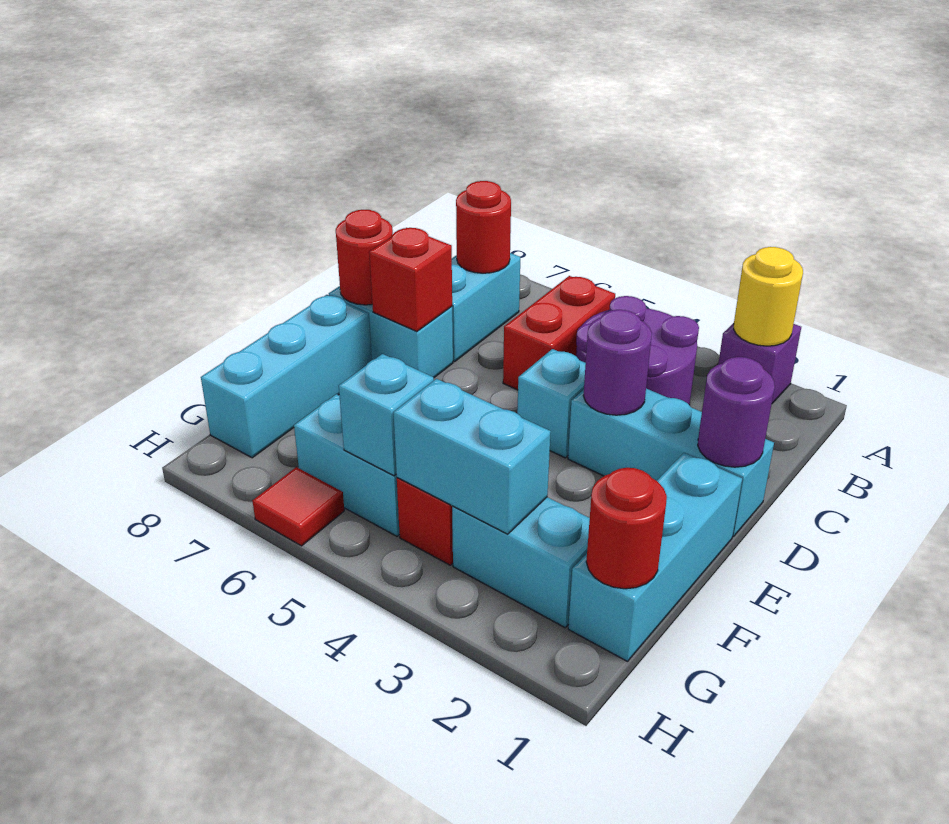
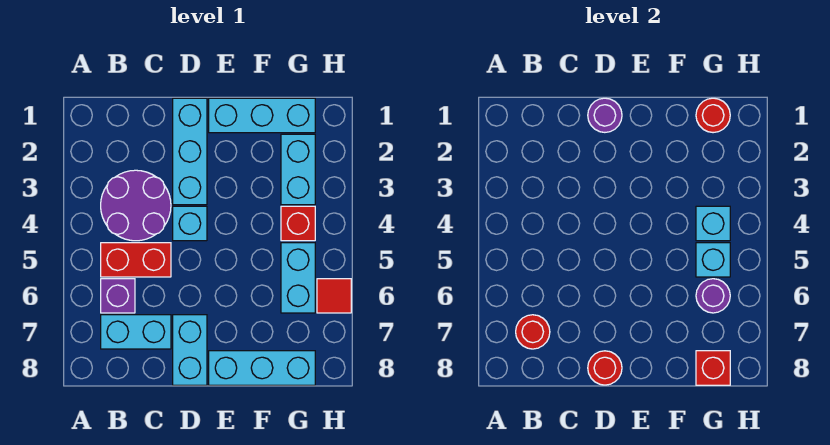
purple 1x1 brick [718,323,801,403] -> purple 1x1 brick moved to [101,279,135,313]
yellow 1x1 round brick [734,247,803,346] -> none
purple 1x1 round brick [583,310,652,415] -> purple 1x1 round brick moved to [696,279,730,313]
red 1x1 brick [369,228,452,331] -> red 1x1 brick moved to [696,351,730,385]
cyan 1x2 brick [393,379,551,534] -> cyan 1x1 brick [696,206,730,241]

